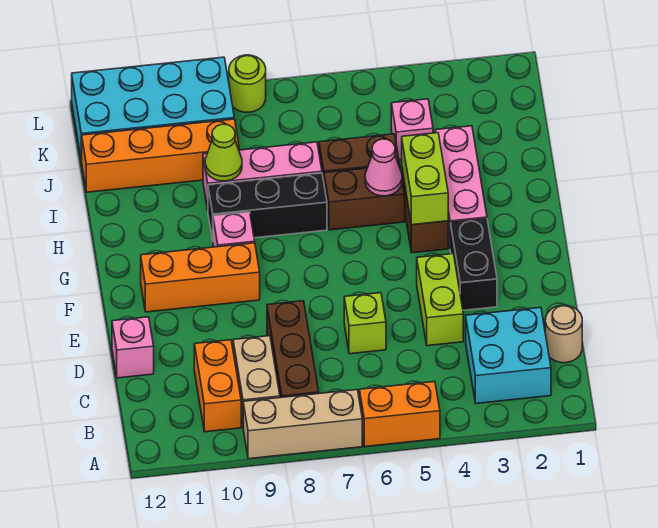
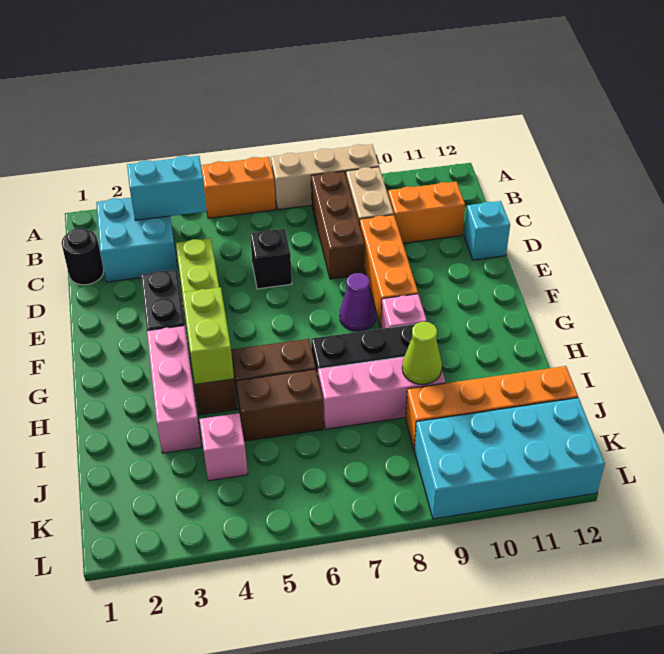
none -> cyan 1x2 brick [127,156,207,220]
orange 1x2 brick [194,340,241,432] -> orange 1x2 brick turned to [388,182,465,243]
tan 1x1 round brick [545,305,582,363] -> black 1x1 round brick [62,228,104,285]
lime 1x1 brick [344,293,386,354] -> black 1x1 brick [250,229,292,289]
pink 1x1 brick [112,317,154,378] -> cyan 1x1 brick [464,201,510,260]
none -> purple 1x1 cone [340,273,376,331]
orange 1x3 brick [141,243,260,312] -> orange 1x3 brick turned to [360,215,418,327]
pink 1x1 cone [365,139,402,196] -> none
lime 1x1 round brick [229,55,266,112] -> none

